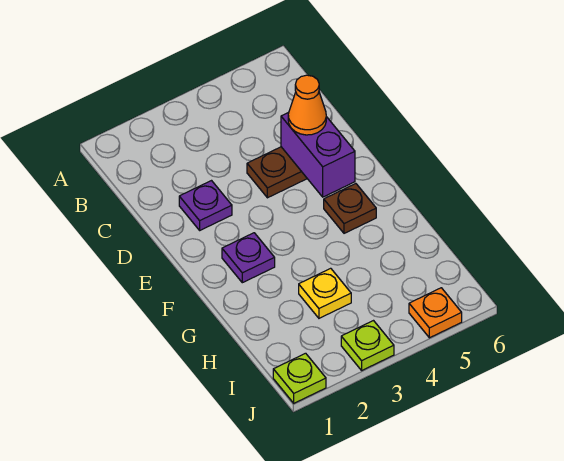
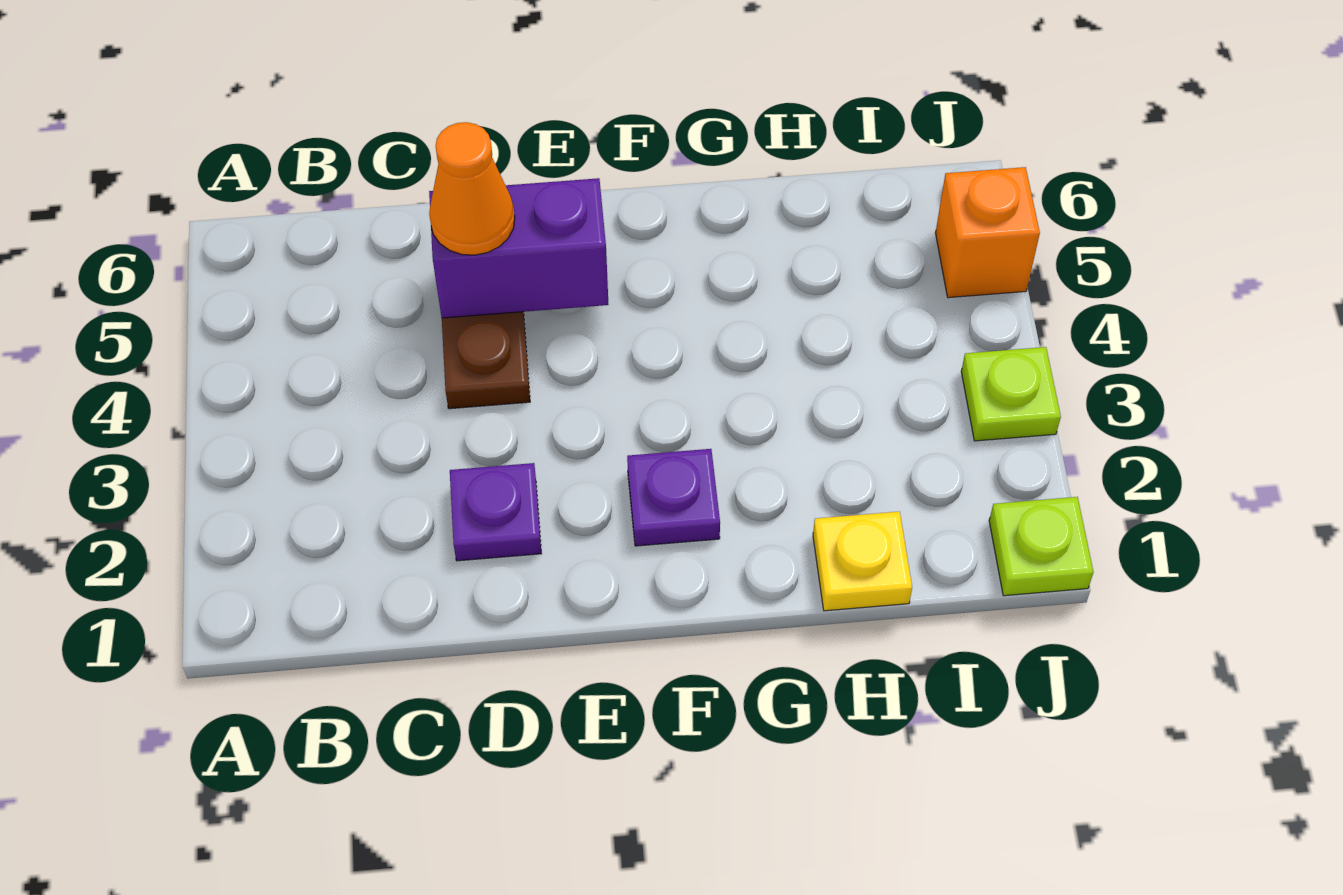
brown 1x1 plate [324,184,376,233] -> none
yellow 1x1 plate [299,268,351,318] -> yellow 1x1 plate moved to [813,511,912,611]
orange 1x1 plate [409,288,462,338] -> orange 1x1 brick [936,167,1040,298]

